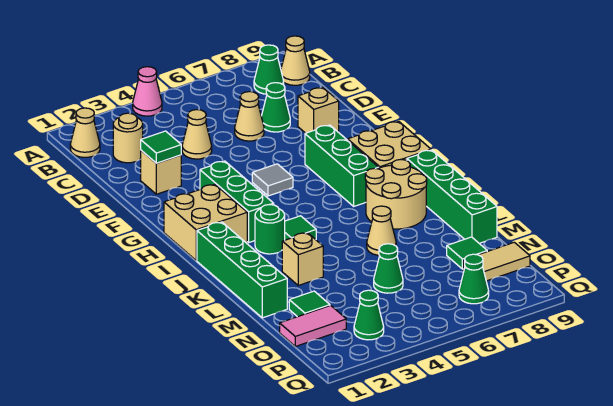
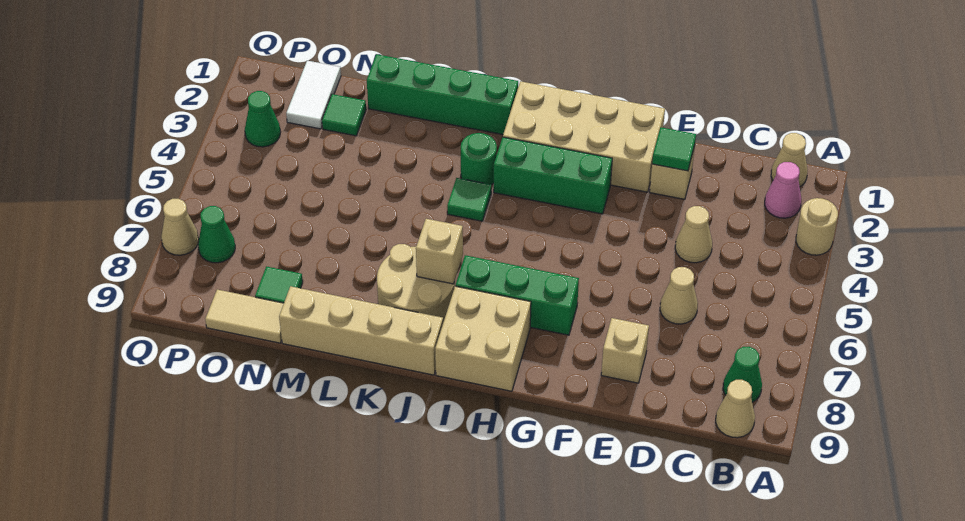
pink 1x1 cone [133,67,162,116] -> pink 1x1 cone moved to [765,162,801,218]
tan 1x1 round brick [113,113,143,163] -> tan 1x1 round brick moved to [796,198,838,255]
green 1x1 cone [261,83,290,132] -> none
grey 1x1 tile [252,164,293,196] -> none
tan 2x2 brick [164,185,247,261] -> tan 2x4 brick [503,81,665,192]
green 1x4 brick [407,150,497,243] -> tan 1x4 brick [279,286,443,375]
tan 1x1 brick [282,233,323,285] -> tan 1x1 brick moved to [416,219,463,284]
tan 1x1 cone [367,206,396,255] -> tan 1x1 cone moved to [161,199,199,255]
green 1x1 cone [374,244,403,293] -> none
pink 1x2 tile [280,305,346,346] -> white 1x2 tile [286,61,341,129]
tan 1x2 tile [463,242,530,281] -> tan 1x2 tile turned to [205,290,284,343]

